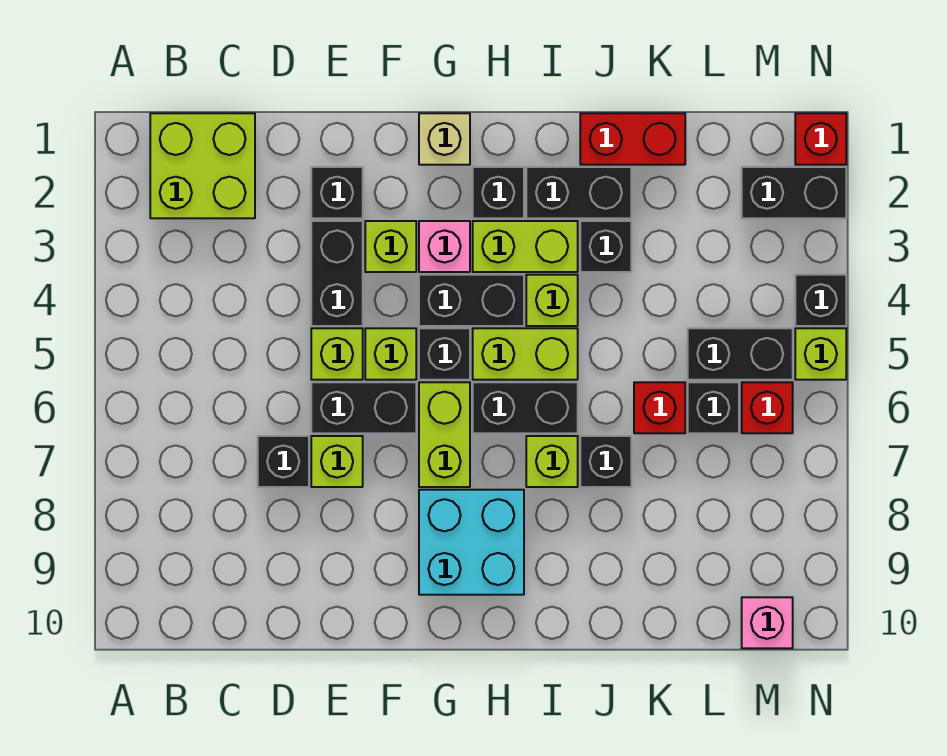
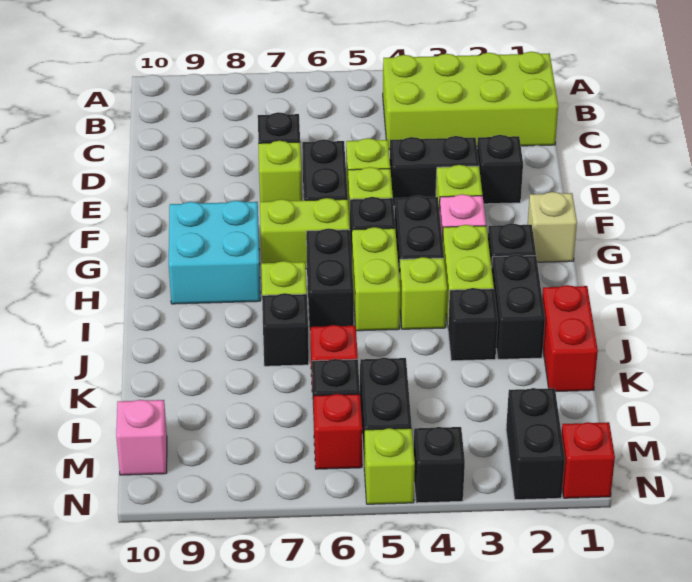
lime 2x2 brick [150,113,255,218] -> lime 2x4 brick [383,52,558,150]

